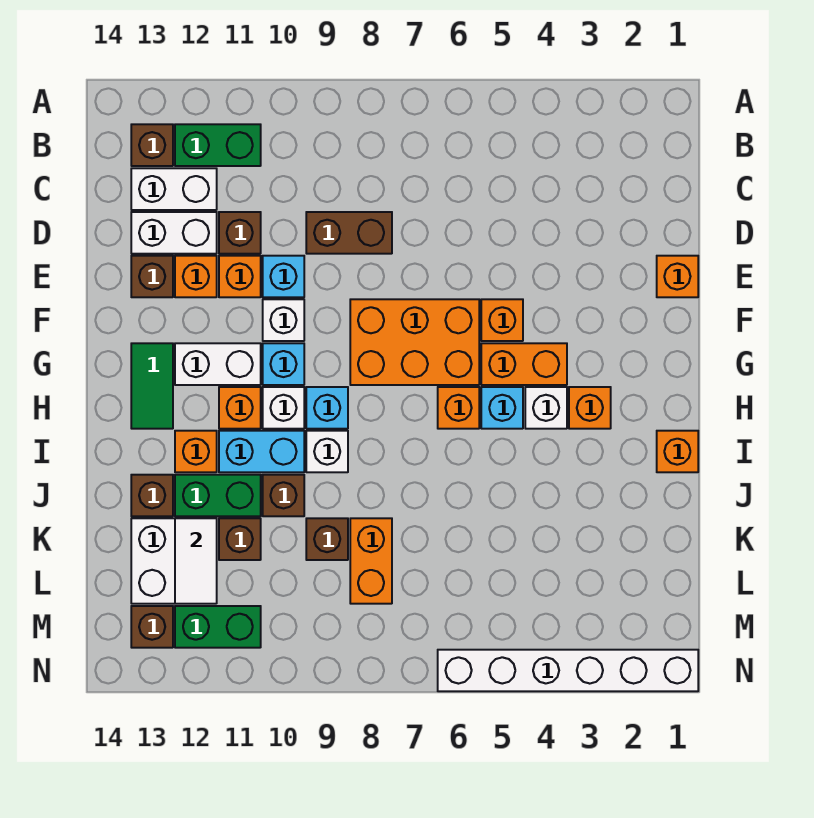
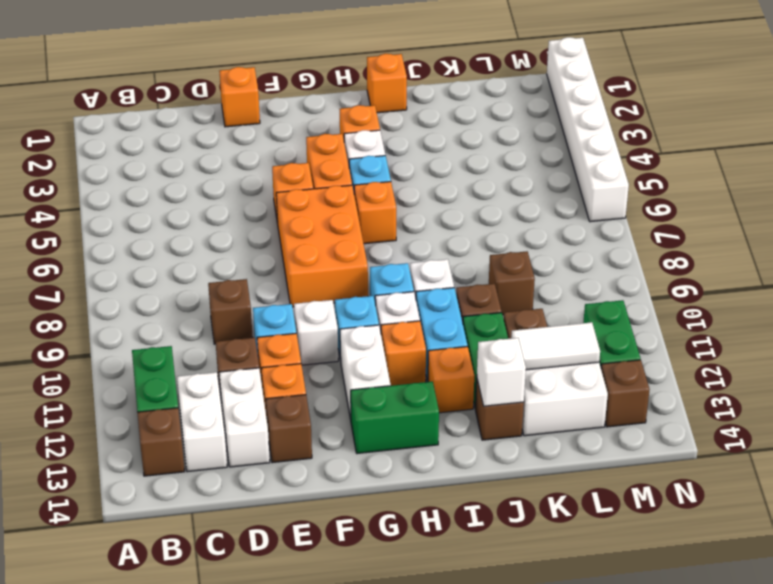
brown 1x2 brick [306,212,392,254] -> brown 1x1 brick [208,279,253,344]
green 1x2 tile [131,343,173,429] -> green 1x2 brick [351,381,439,454]
none -> white 1x1 brick [477,338,526,406]
orange 1x2 brick [350,518,392,604] -> none

